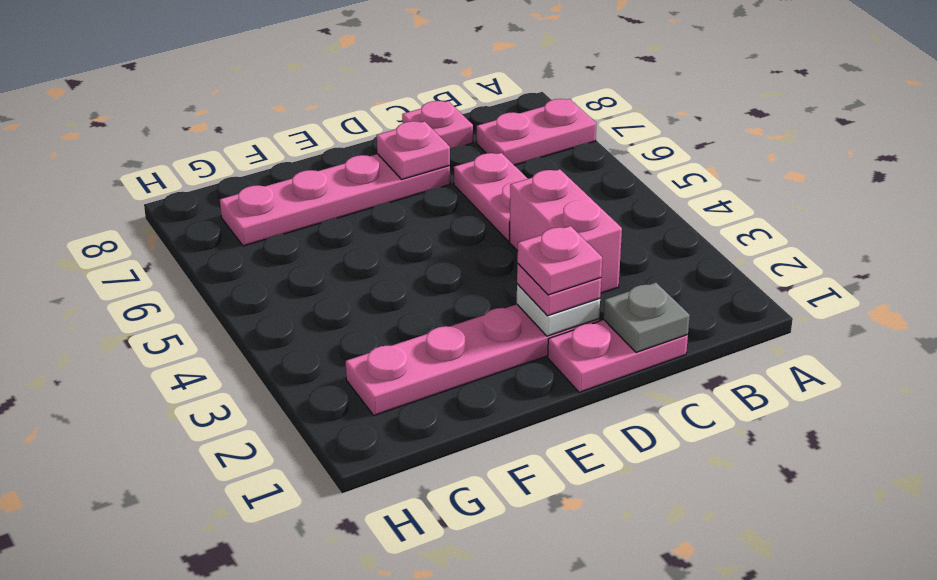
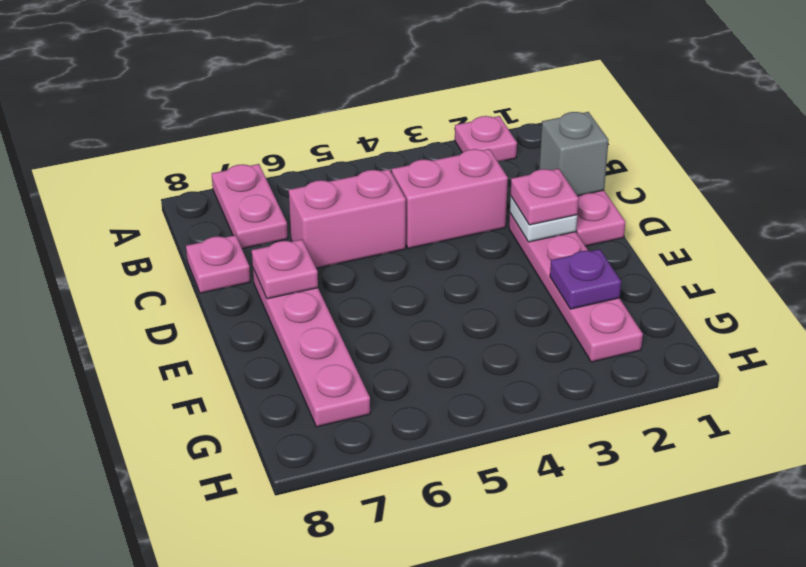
grey 1x1 plate [604,283,690,353] -> grey 1x1 brick [539,112,608,196]
pink 1x2 plate [454,153,528,241] -> pink 1x2 brick [289,169,406,268]
pink 1x1 plate [517,226,602,295] -> pink 1x1 plate moved to [455,116,517,161]
none -> purple 1x1 plate [550,249,621,309]

